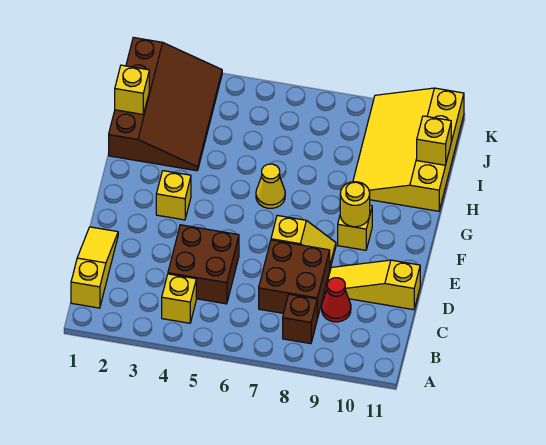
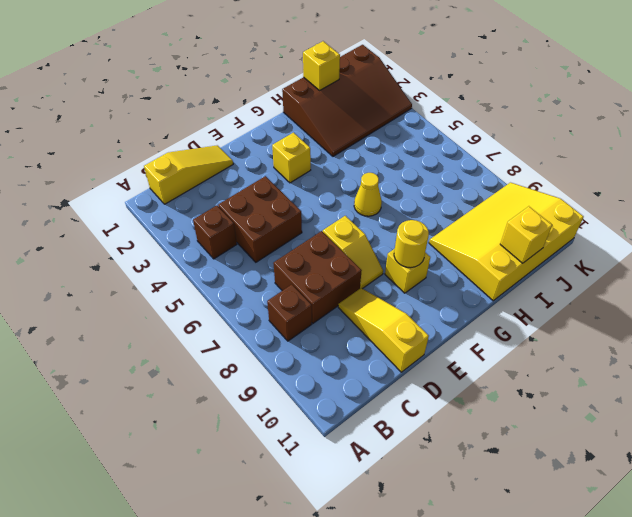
yellow 1x1 brick [162,274,196,323] -> brown 1x1 brick [193,206,237,259]
red 1x1 cone [322,278,351,322] -> none

